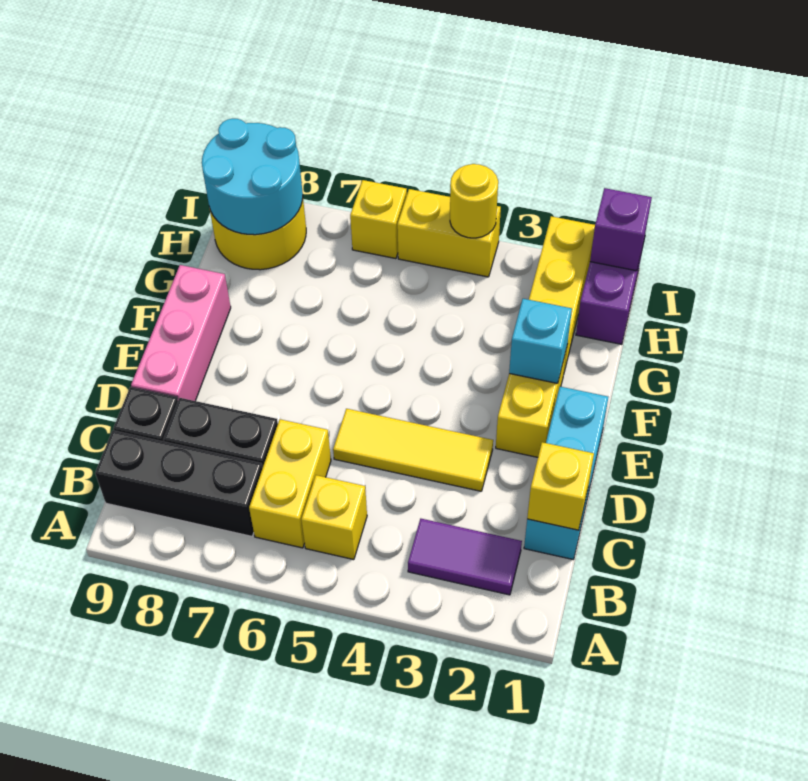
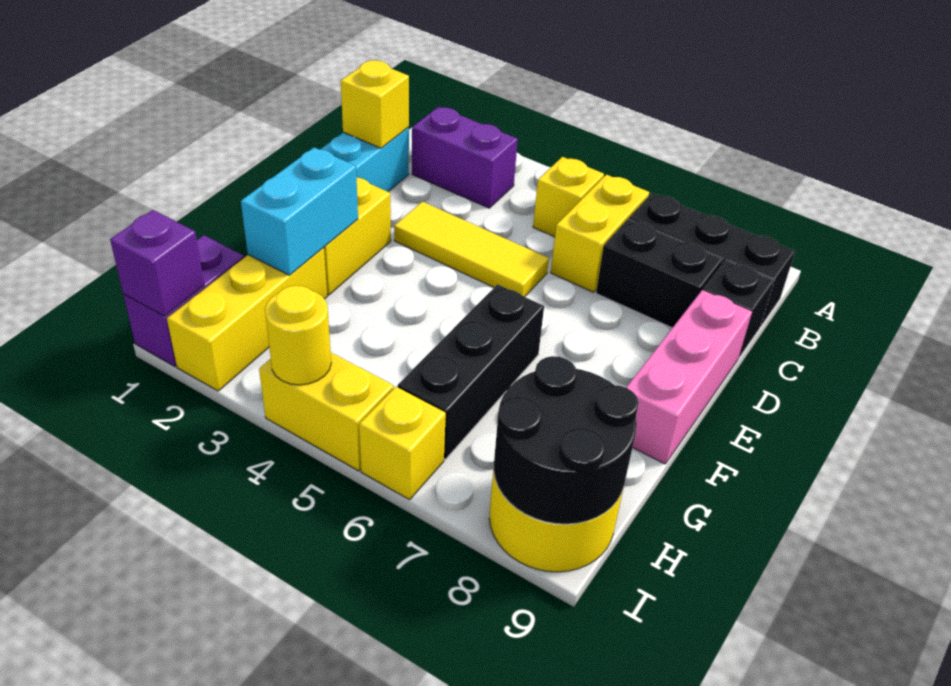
purple 1x2 tile [408,519,522,595] -> purple 1x2 brick [412,107,518,208]
cyan 1x1 brick [509,299,572,383] -> cyan 1x2 brick [241,148,358,275]
none -> black 1x3 brick [398,284,544,459]
cyan 2x2 round brick [202,119,303,235] -> black 2x2 round brick [494,356,639,524]

